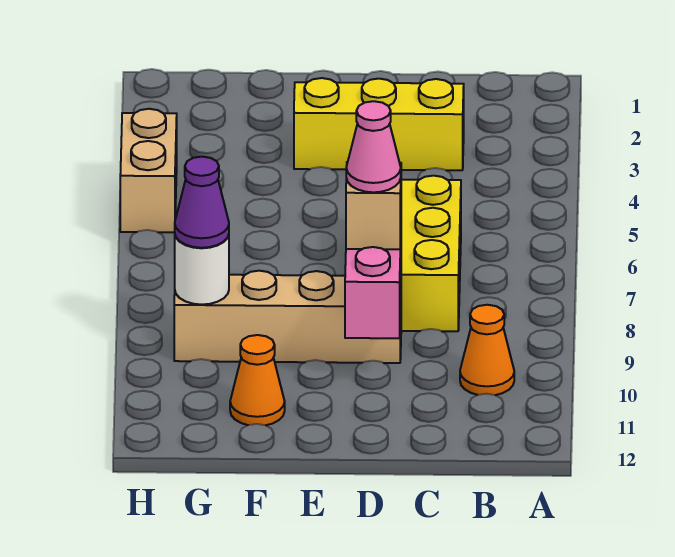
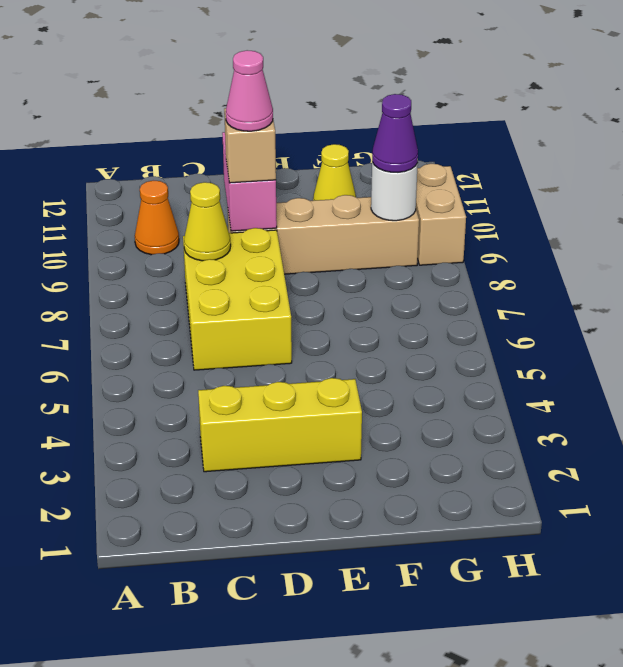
none -> yellow 1x1 cone [184,182,231,261]
orange 1x1 cone [230,335,285,425] -> yellow 1x1 cone [313,144,356,201]
tan 1x2 brick [120,109,177,232] -> tan 1x2 brick moved to [416,164,466,265]

